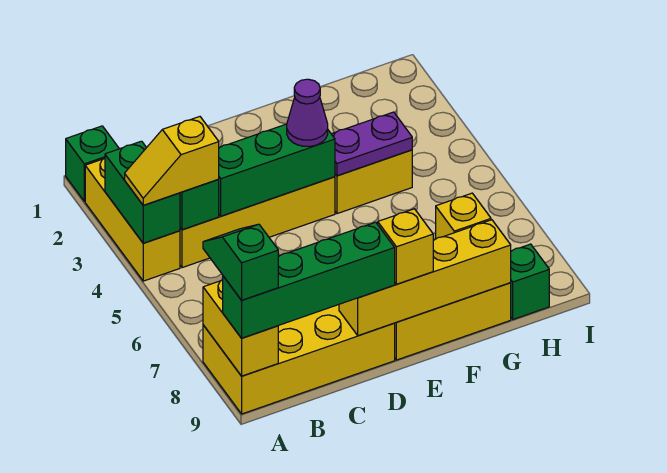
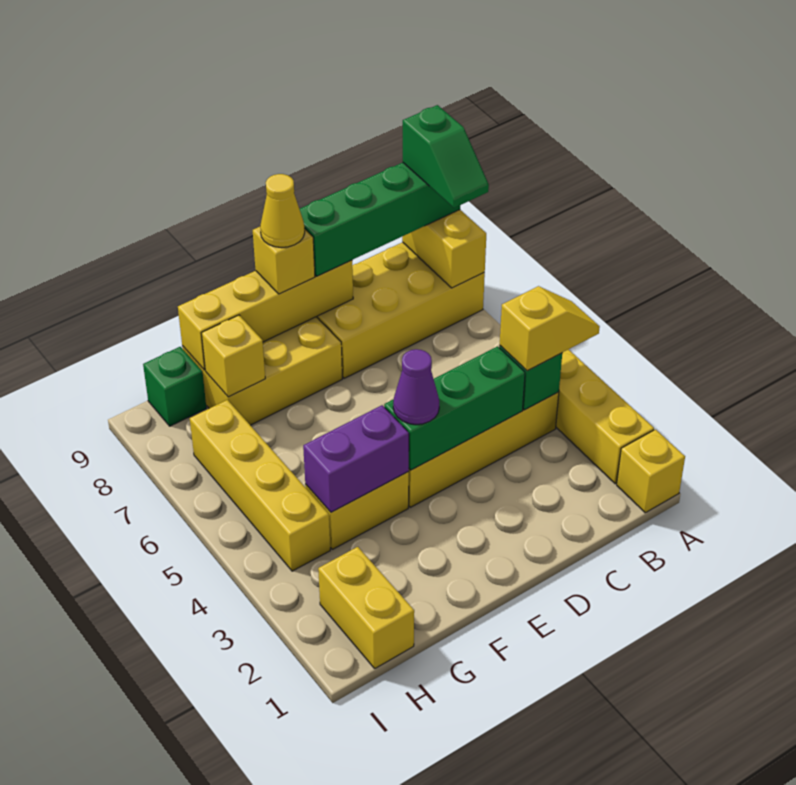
green 1x1 brick [66,126,119,201] -> yellow 1x1 brick [617,429,685,513]
green 1x2 brick [105,141,180,243] -> none
none -> yellow 1x1 cone [260,174,305,247]
purple 1x2 plate [332,112,412,176] -> purple 1x2 brick [303,405,409,512]
none -> yellow 1x2 brick [318,547,414,668]
none -> yellow 1x4 brick [190,400,330,571]

